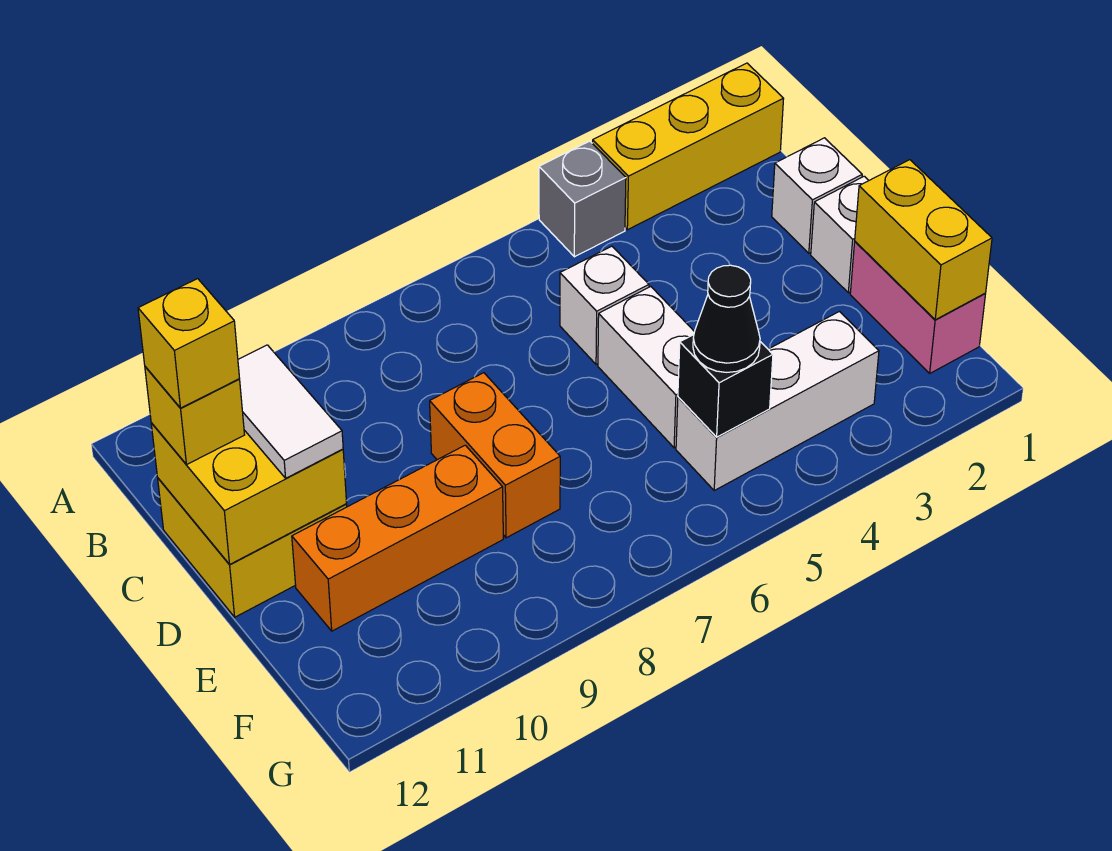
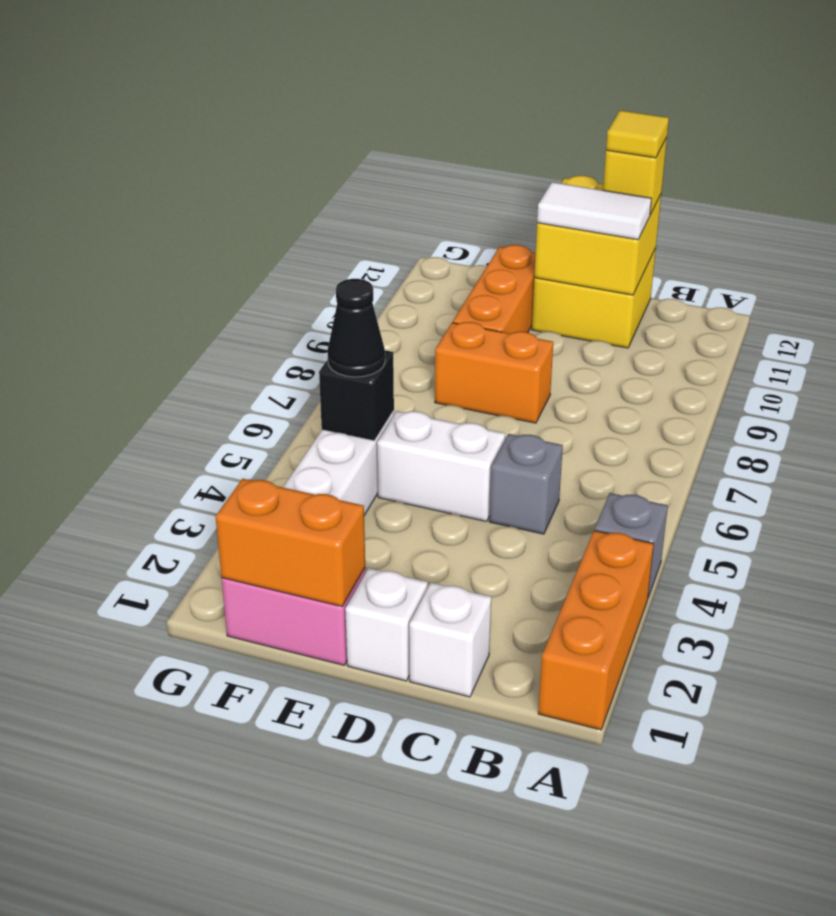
yellow 1x3 brick [592,63,784,230] -> orange 1x3 brick [538,530,654,730]
white 1x1 brick [560,246,649,364] -> grey 1x1 brick [489,434,563,534]
yellow 1x1 brick [138,279,240,408] -> yellow 1x1 tile [606,110,669,158]
yellow 1x2 brick [855,160,992,320] -> orange 1x2 brick [216,479,365,606]

